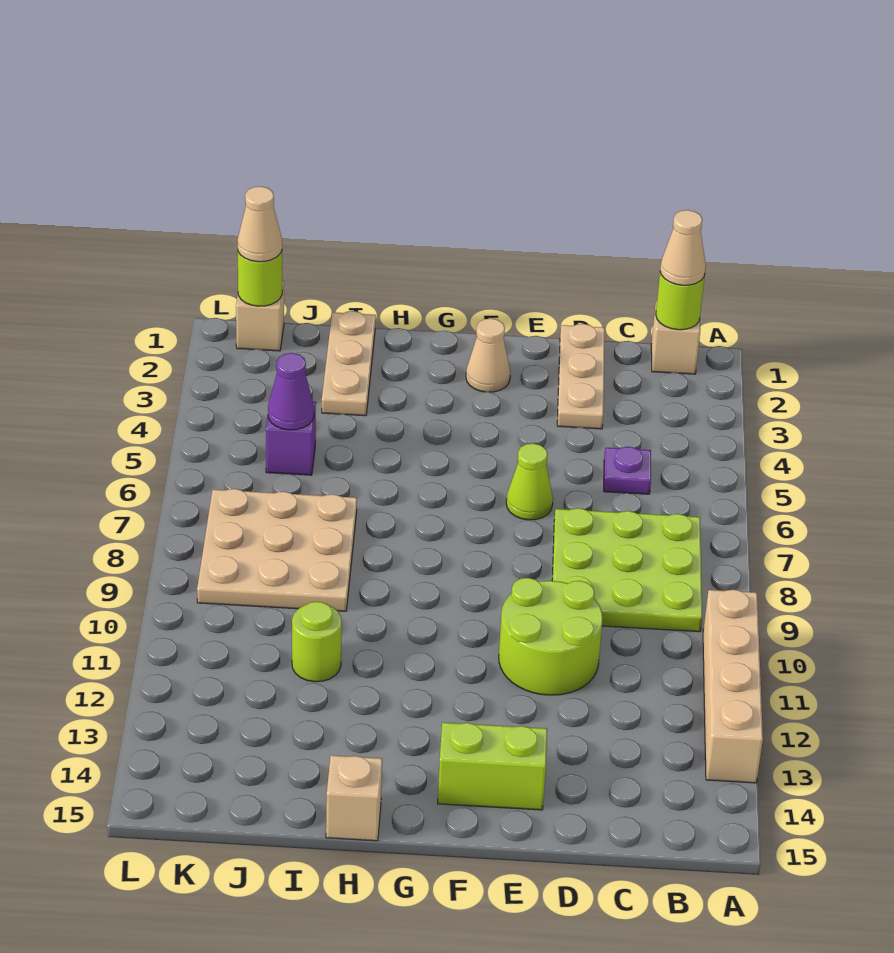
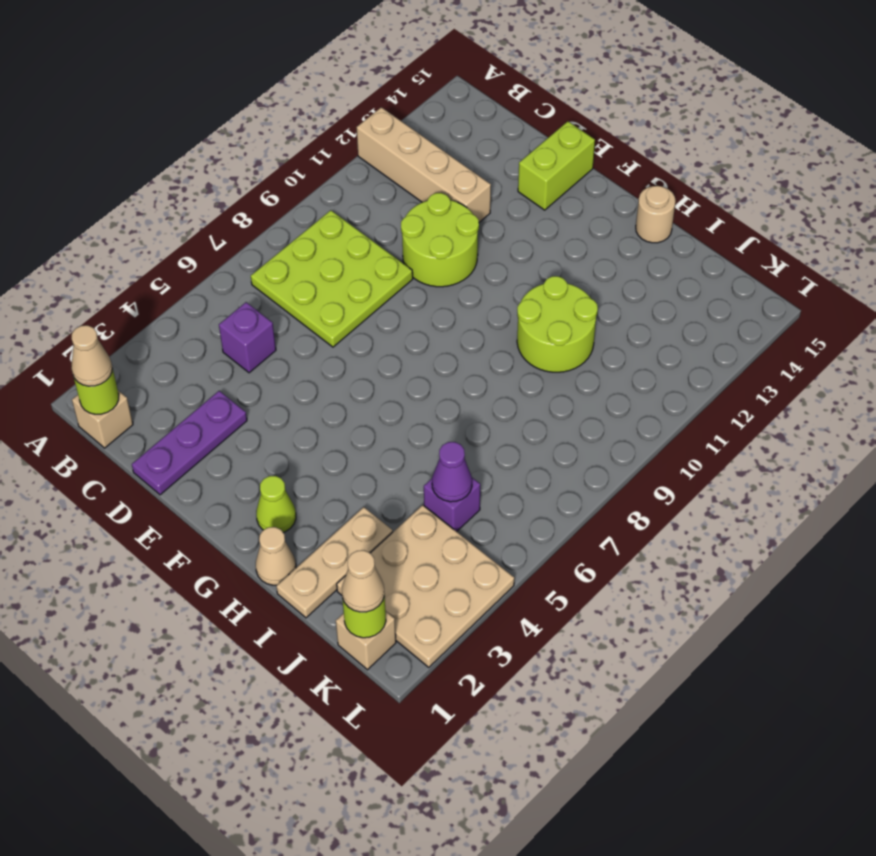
tan 1x4 brick [703,590,763,783] -> tan 1x4 brick turned to [357,107,491,222]
purple 1x1 plate [604,447,651,494] -> purple 1x1 brick [219,302,276,373]
tan 1x3 plate [557,324,605,429] -> purple 1x3 plate [132,391,247,495]
lime 1x1 cone [506,443,553,520] -> lime 1x1 cone moved to [256,476,296,532]
lime 1x2 brick [438,722,547,810] -> lime 1x2 brick turned to [518,121,595,210]
tan 1x1 cone [466,318,510,392] -> tan 1x1 cone moved to [256,527,296,585]
tan 1x1 brick [326,755,382,841] -> tan 1x1 round brick [636,186,676,243]
tan 3x3 plate [197,489,357,611] -> tan 3x3 plate moved to [337,505,514,667]
lime 1x1 round brick [292,602,342,682] -> lime 2x2 round brick [517,276,598,372]

